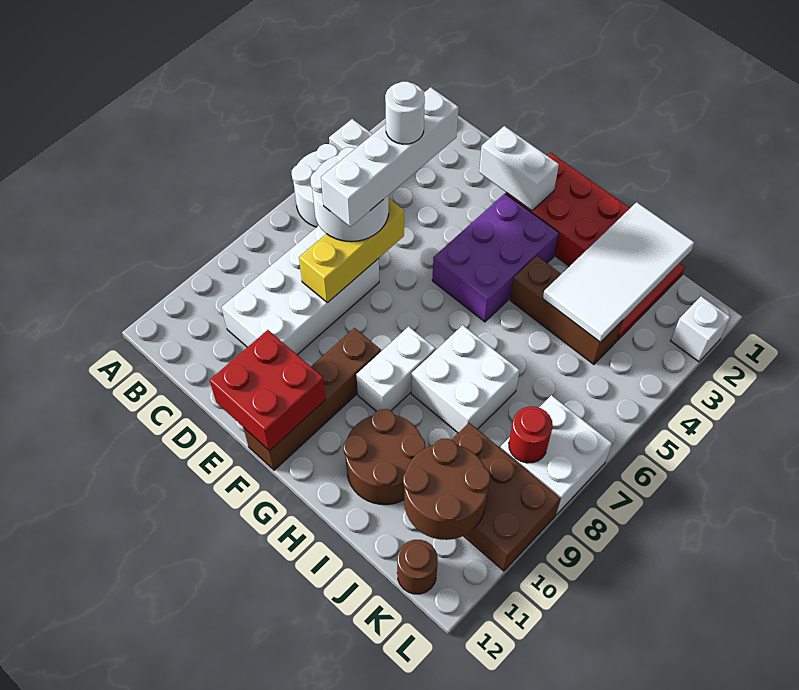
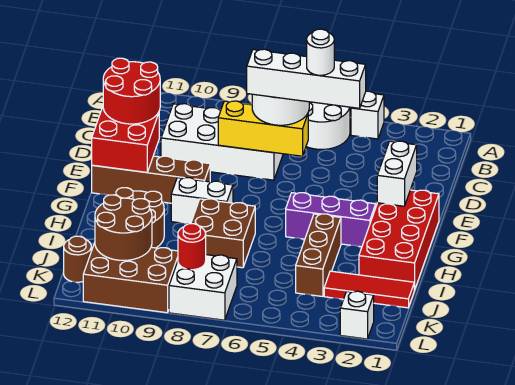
none -> red 2x2 round brick [103,58,160,124]
purple 2x3 brick [432,194,559,322] -> purple 1x3 brick [286,193,376,247]
white 2x2 brick [411,325,520,433] -> brown 2x2 brick [191,199,255,268]
white 2x4 tile [543,202,694,342] -> none
brown 2x3 brick [452,423,561,571] -> brown 2x3 brick turned to [83,243,178,313]

